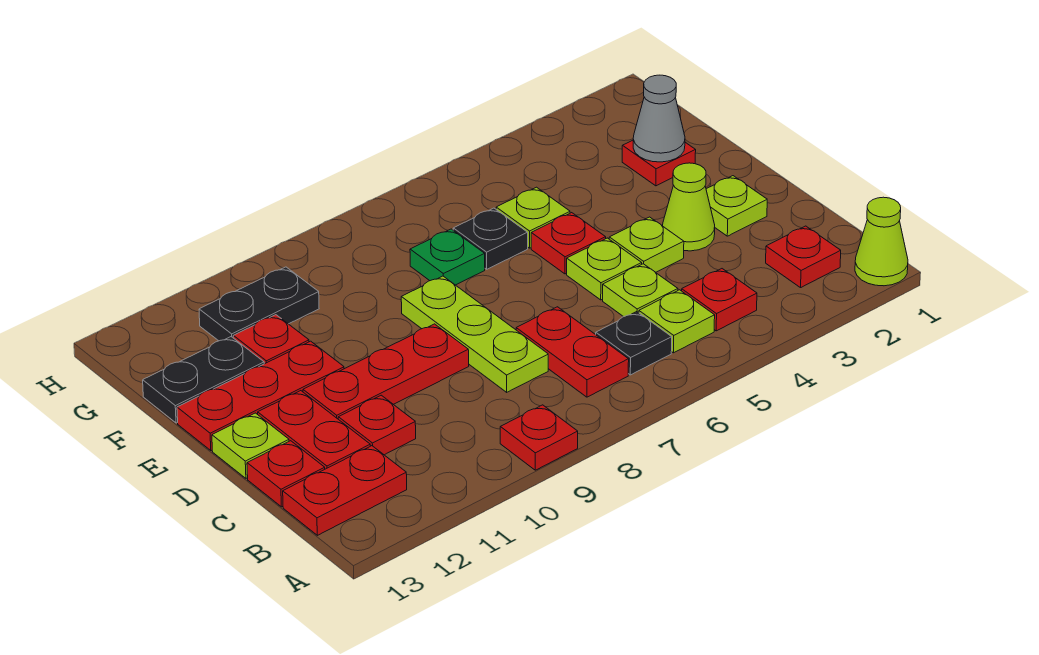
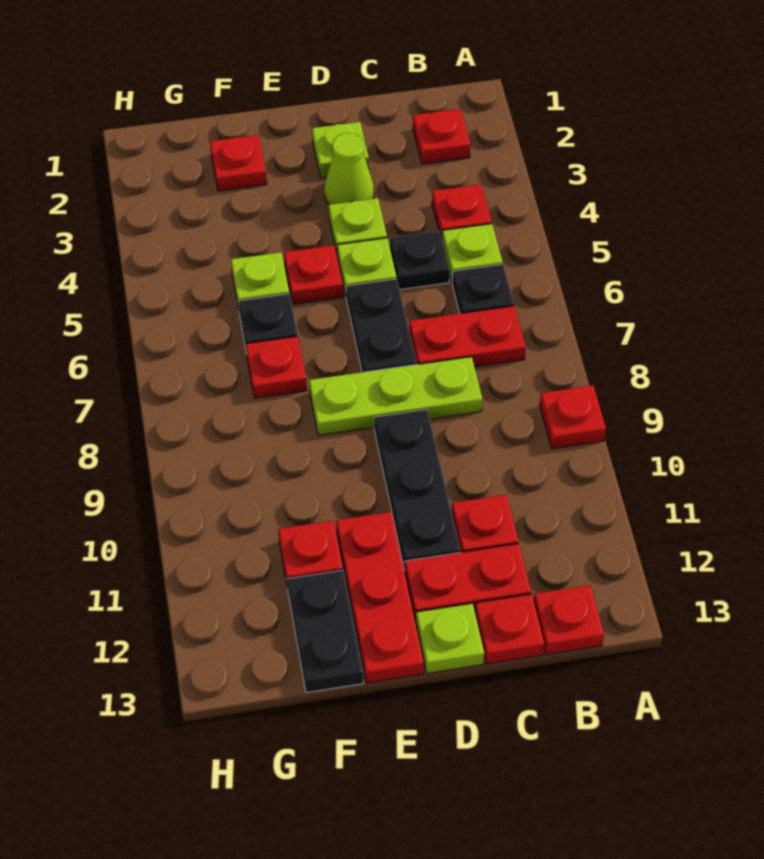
lime 1x1 cone [855,197,908,286] -> none
red 1x2 plate [283,446,407,535] -> red 1x1 plate [534,585,604,655]
lime 1x1 plate [603,264,678,317] -> black 1x1 plate [390,231,450,290]
red 1x3 plate [303,324,469,419] -> black 1x3 plate [374,409,460,570]
grey 1x1 cone [633,75,685,162] -> none
green 1x1 plate [410,229,485,285] -> red 1x1 plate [246,336,307,398]
black 1x2 plate [199,267,319,341] -> black 1x2 plate moved to [346,279,416,372]

